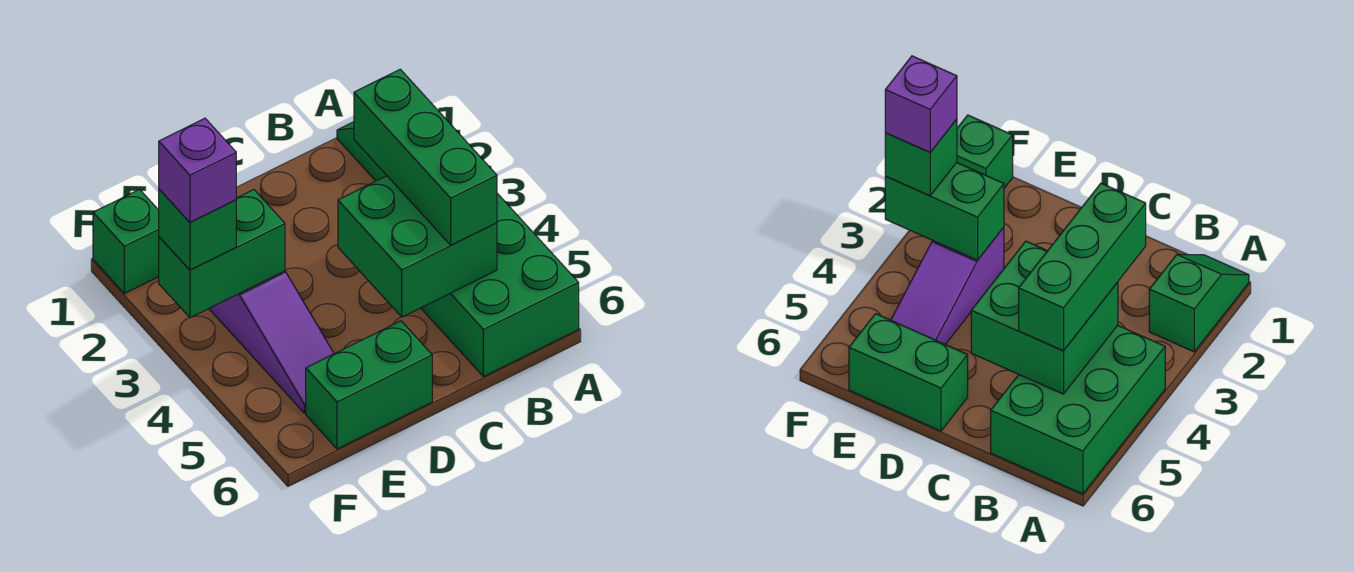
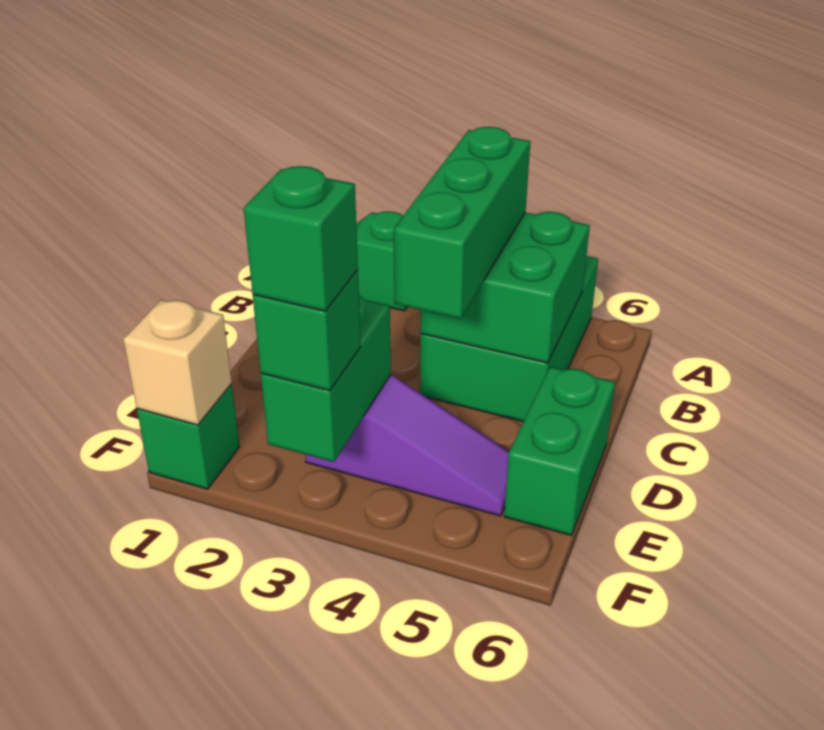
green 2x3 brick [421,193,579,377] -> green 2x3 brick turned to [420,256,598,422]
green 1x3 brick [354,69,497,245] -> green 1x3 brick turned to [394,127,530,319]
none -> tan 1x1 brick [123,300,232,425]
purple 1x1 brick [159,118,236,222] -> green 1x1 brick [244,166,358,311]

